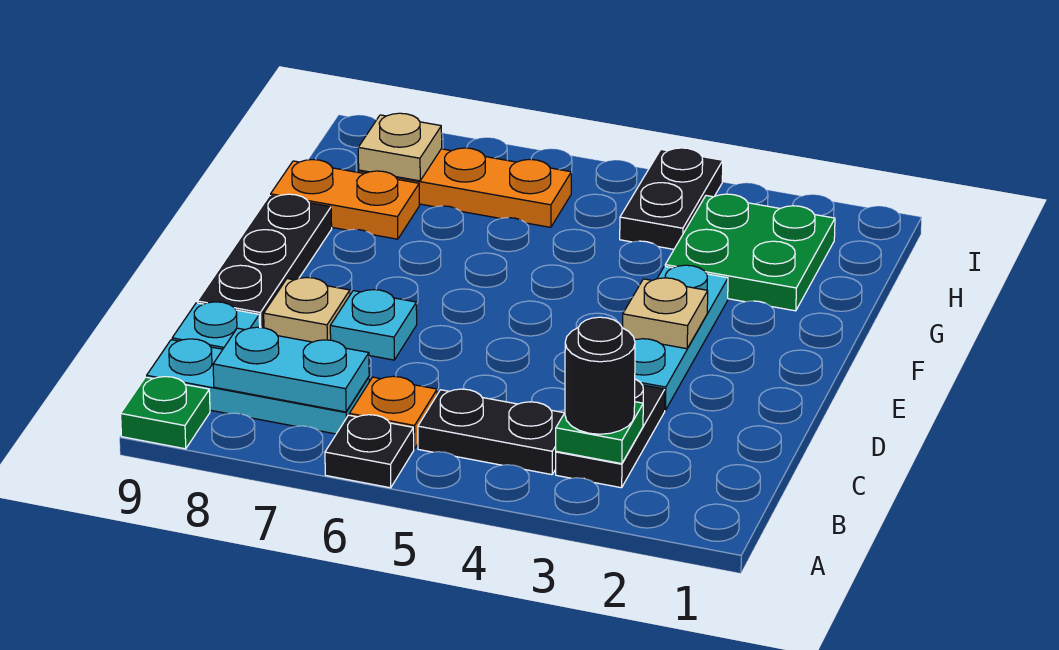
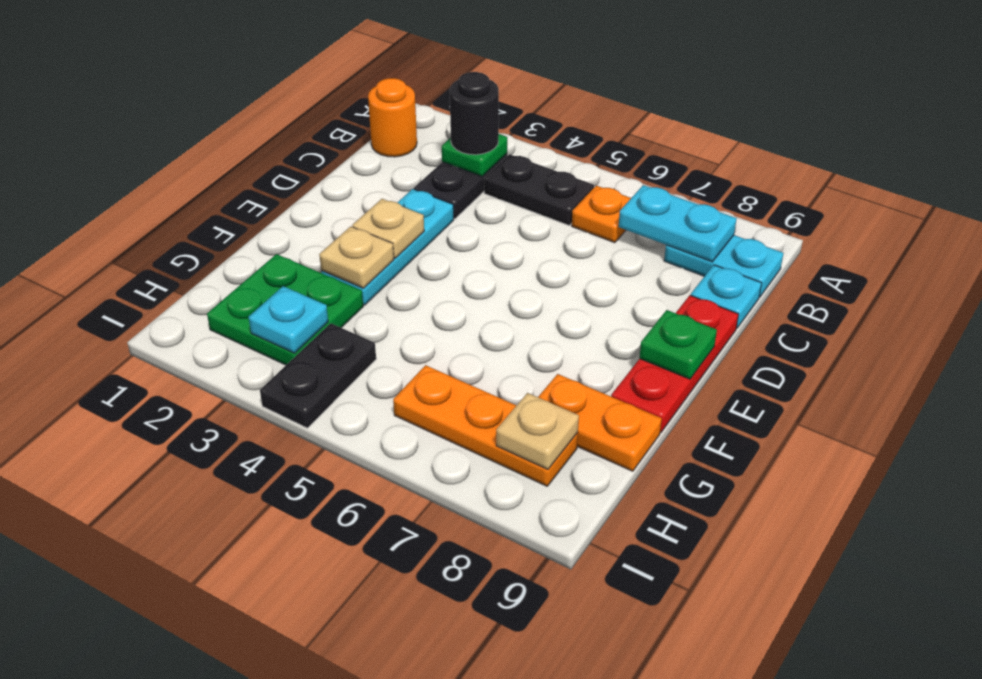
black 1x1 plate [325,415,414,488] -> none
green 1x1 plate [121,377,210,449] -> green 1x1 plate moved to [639,310,717,379]
none -> orange 1x1 round brick [368,78,417,157]
cyan 1x3 plate [147,339,369,434] -> cyan 1x2 plate [664,235,783,297]
cyan 1x1 plate [330,290,417,360] -> cyan 1x1 plate moved to [249,286,328,353]
tan 1x1 plate [264,277,350,342] -> tan 1x1 plate moved to [319,226,394,288]
black 1x3 plate [197,194,332,328] -> red 1x3 plate [611,295,738,433]

